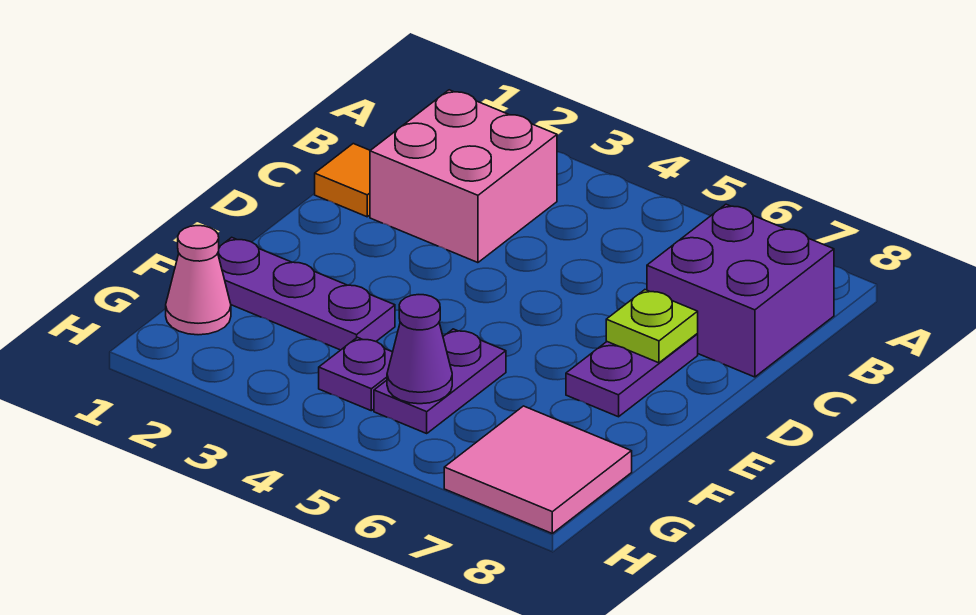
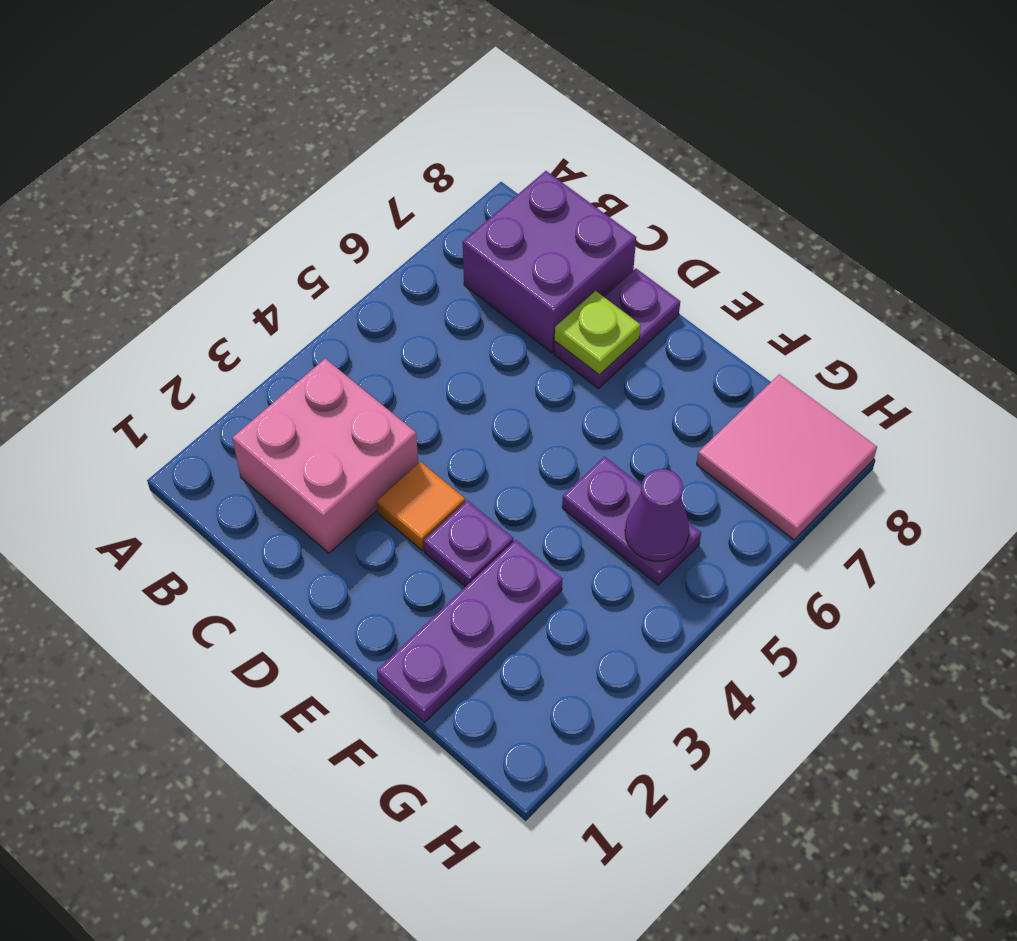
orange 1x1 tile [315,144,370,217] -> orange 1x1 tile moved to [377,462,465,550]
purple 1x2 plate [566,334,698,417] -> purple 1x2 plate turned to [554,269,680,388]
pink 1x1 cone [166,226,231,335] -> none
purple 1x1 plate [319,337,393,411] -> purple 1x1 plate moved to [424,501,513,587]

